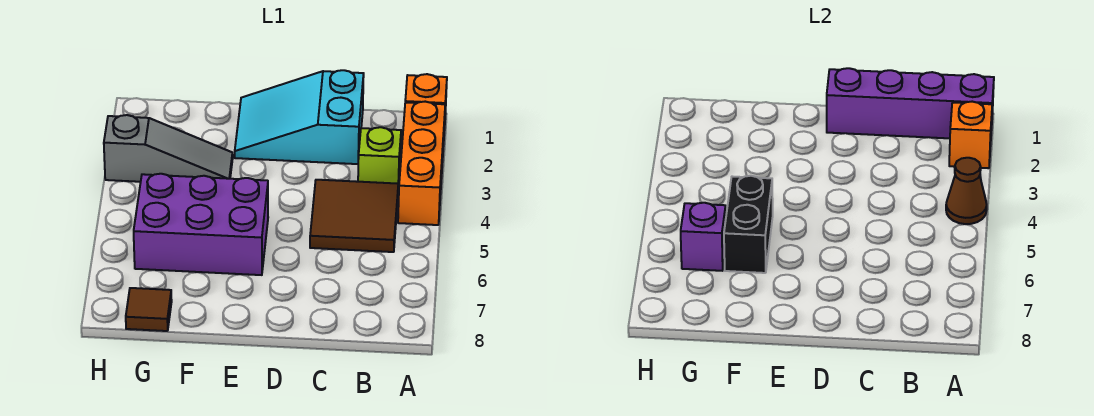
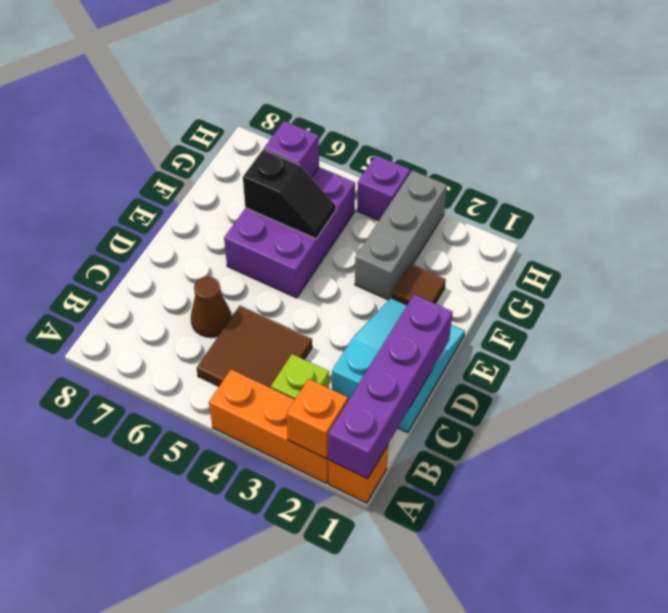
brown 1x1 cone [946,158,987,224] -> brown 1x1 cone moved to [191,277,231,337]
grey 1x3 slope [104,115,233,182] -> grey 1x3 brick [355,170,447,300]
black 1x2 brick [724,176,773,273] -> black 1x2 slope [243,149,336,239]
brown 1x1 tile [126,288,172,331] -> brown 1x1 tile moved to [392,264,446,305]
none -> purple 1x1 brick [357,155,410,221]

